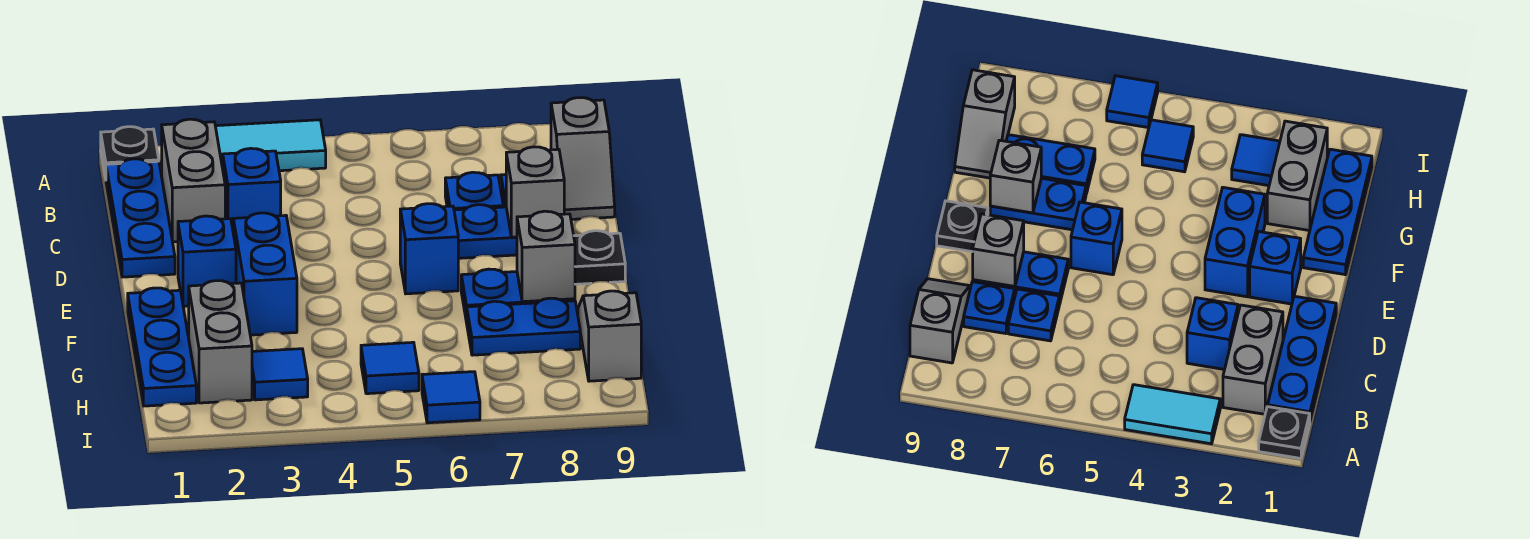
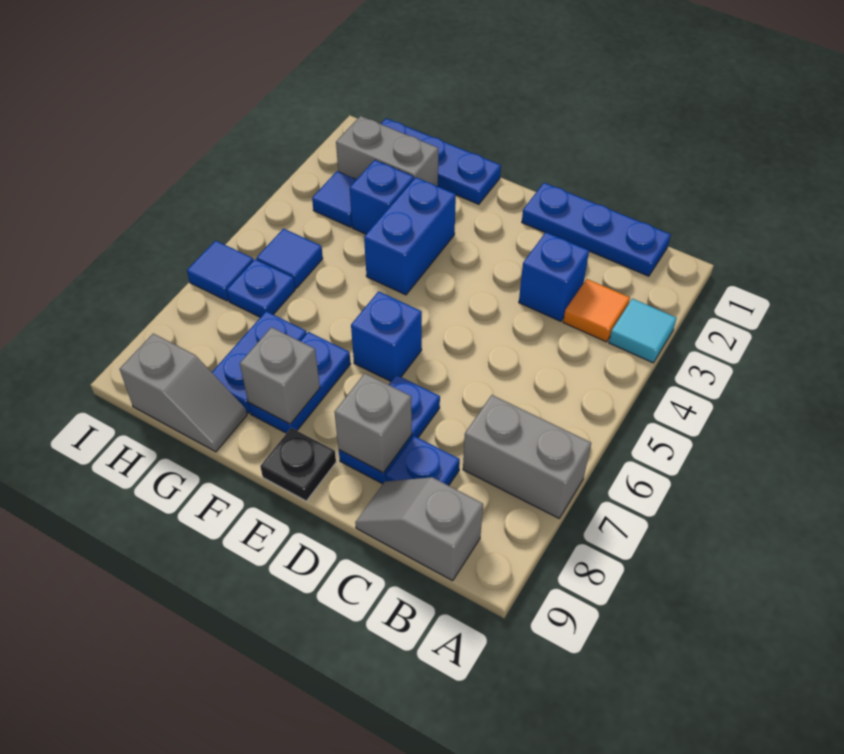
black 1x1 plate [101,127,159,178] -> none
cyan 1x2 tile [215,120,326,171] -> cyan 1x1 tile [609,299,677,363]
grey 1x2 brick [162,119,225,242] -> grey 1x2 brick moved to [463,395,591,518]
none -> orange 1x1 tile [563,279,630,342]
blue 1x1 plate [445,172,503,210] -> blue 1x1 plate moved to [227,259,295,317]
blue 1x1 brick [178,216,236,306] -> blue 1x1 brick moved to [350,160,414,234]
blue 1x2 brick [233,213,297,335] -> blue 1x2 brick turned to [364,177,456,295]

